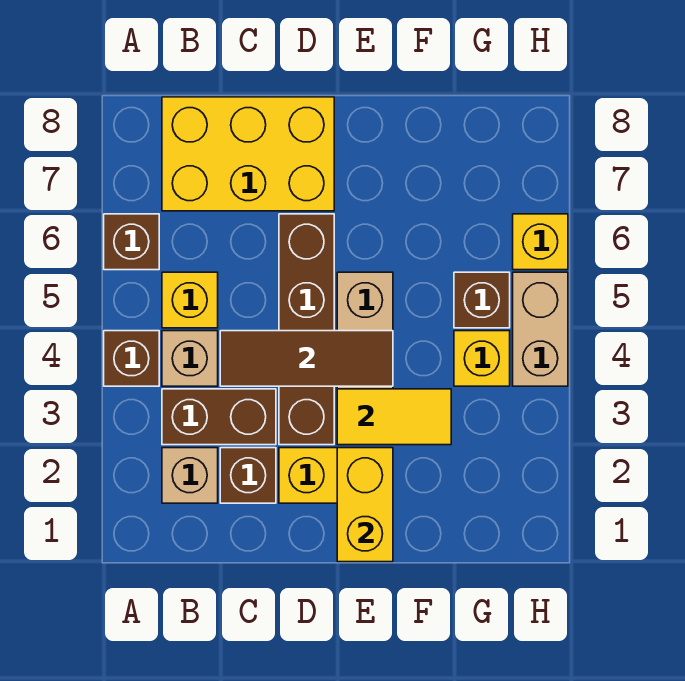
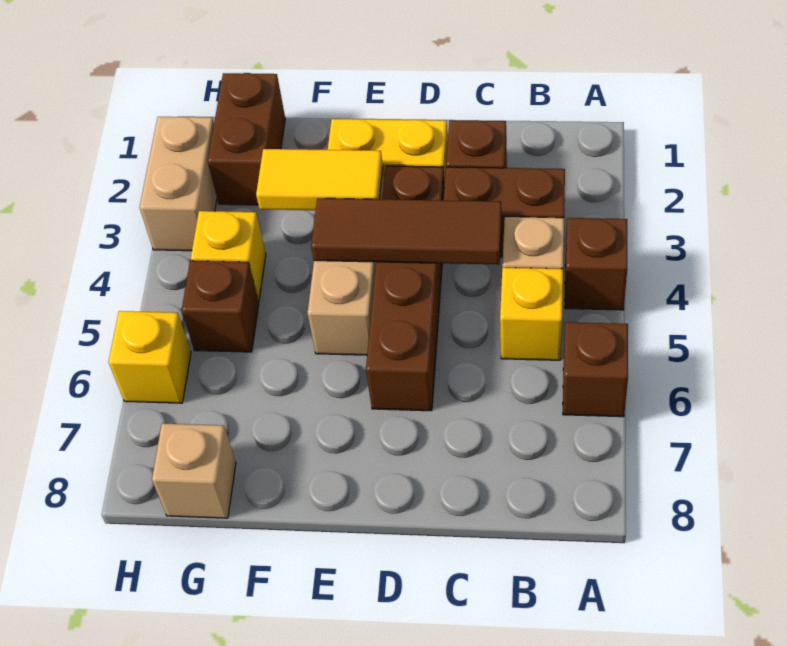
tan 1x1 brick [162,448,218,503] -> tan 1x1 brick moved to [152,423,236,518]
yellow 2x3 brick [162,97,334,211] -> none
yellow 1x2 brick [337,448,393,562] -> none
none -> brown 1x2 brick [208,73,285,205]
tan 1x2 brick [513,272,568,386] -> tan 1x2 brick moved to [140,117,217,251]

